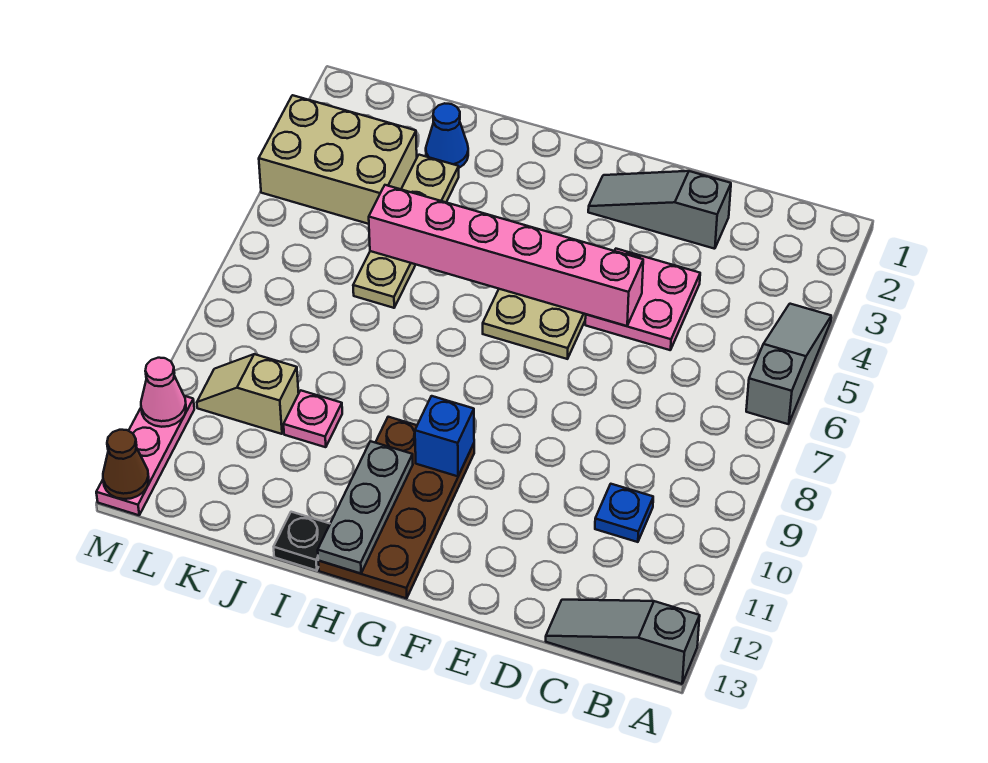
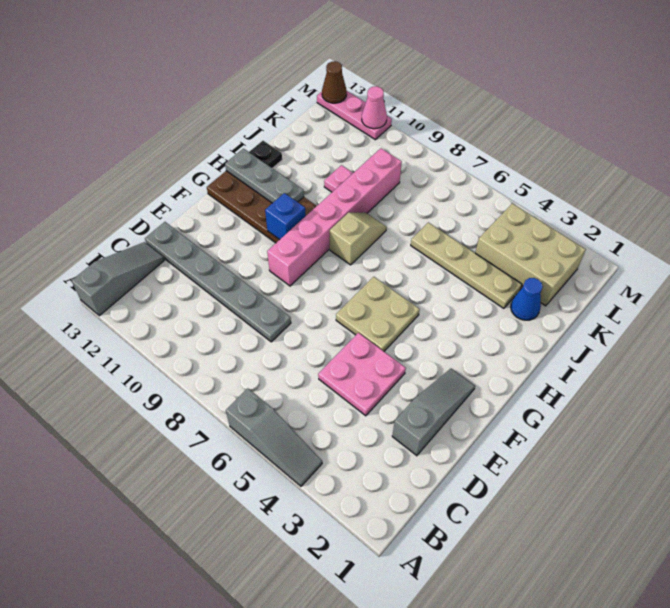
blue 1x1 plate [595,484,653,542] -> none
none -> grey 1x6 plate [145,222,291,342]
pink 1x6 brick [369,185,643,326] -> pink 1x6 brick moved to [267,148,402,286]
tan 2x3 brick [259,95,417,224] -> tan 2x3 brick turned to [475,203,586,306]
tan 1x2 slope [197,354,299,434] -> tan 1x2 slope moved to [330,213,387,265]

